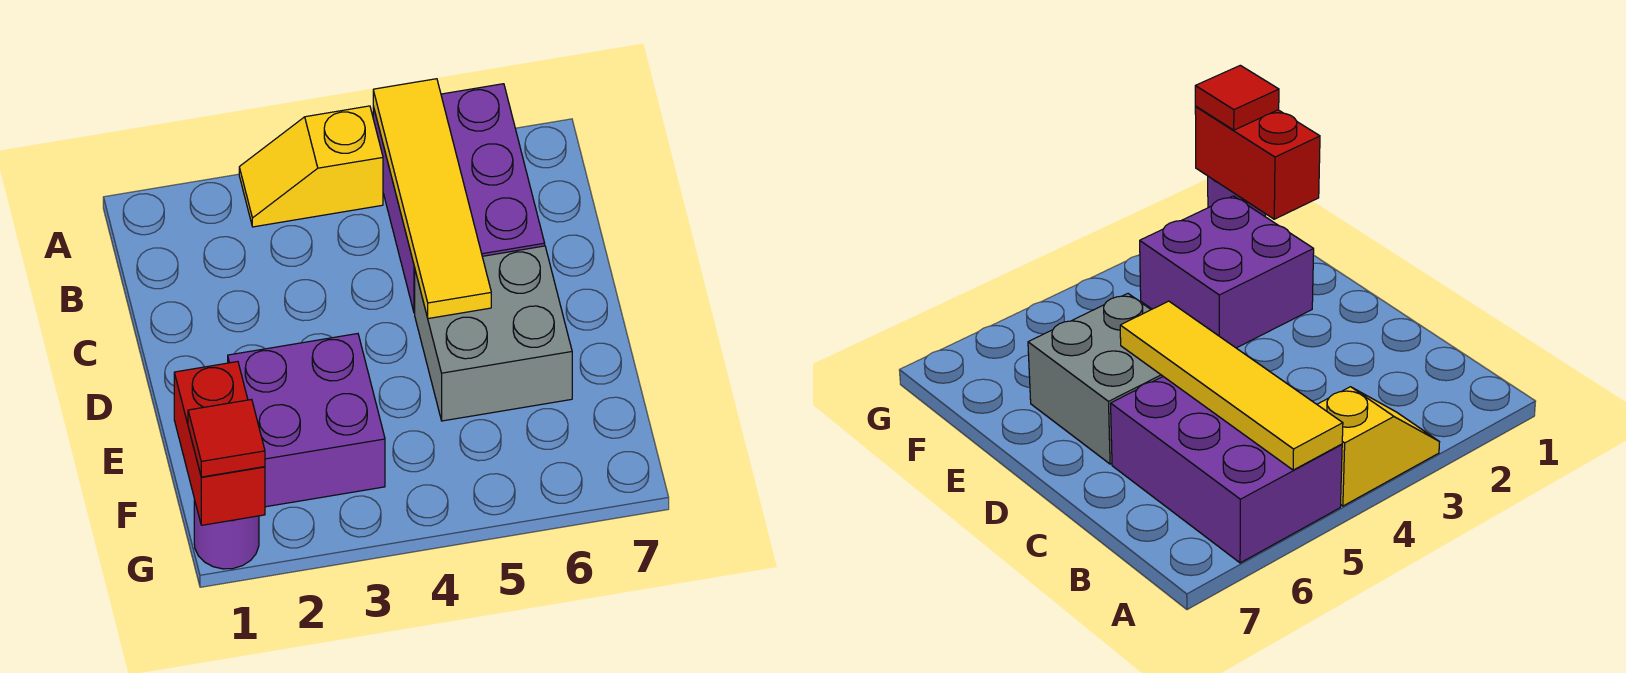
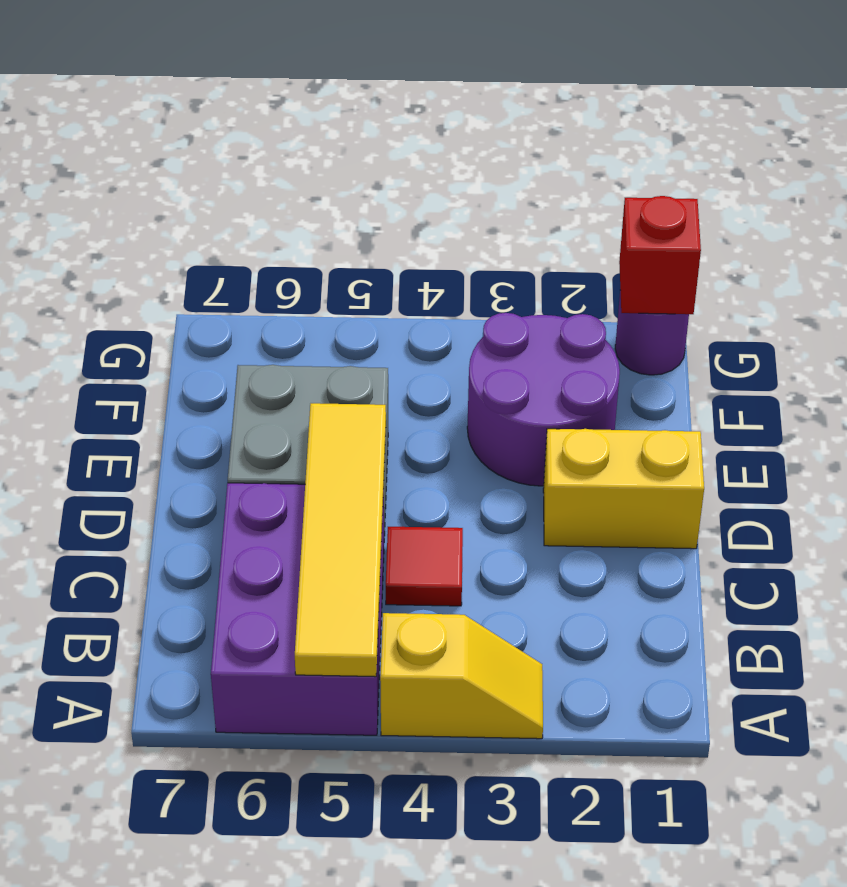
none -> yellow 1x2 brick [543,429,704,549]
purple 2x2 brick [228,334,385,507] -> purple 2x2 round brick [467,313,620,486]
red 1x2 brick [174,362,265,525] -> red 1x1 brick [619,196,701,314]
red 1x1 tile [188,399,265,477] -> red 1x1 tile moved to [386,527,463,606]

